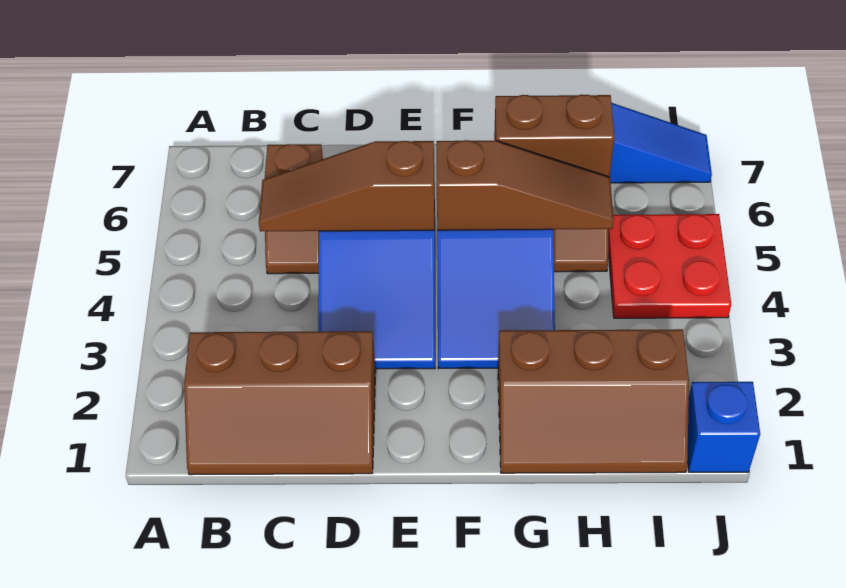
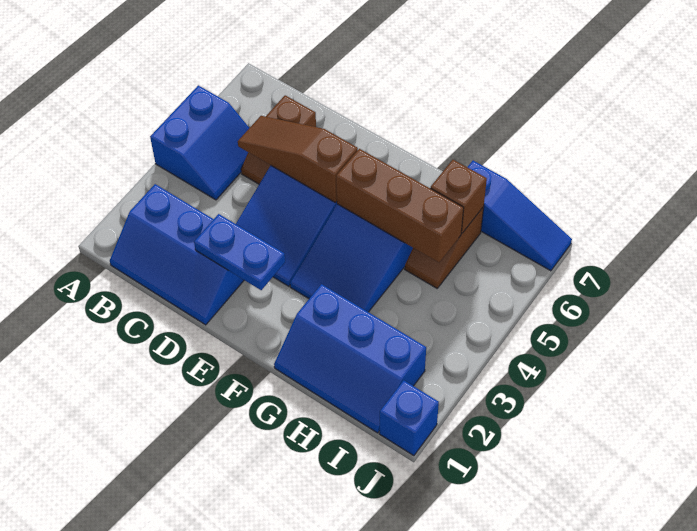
none -> blue 2x2 slope [150,85,249,200]
brown 2x3 slope [184,331,376,475] -> blue 2x3 slope [110,184,244,325]
none -> blue 1x2 plate [194,214,285,290]
brown 1x3 slope [437,140,614,230] -> brown 1x3 brick [336,149,464,262]
brown 2x3 slope [498,329,689,473] -> blue 2x3 slope [274,284,426,433]
brown 1x2 brick [494,95,614,177] -> brown 1x1 brick [430,160,487,233]
red 2x2 plate [608,214,731,318] -> none

